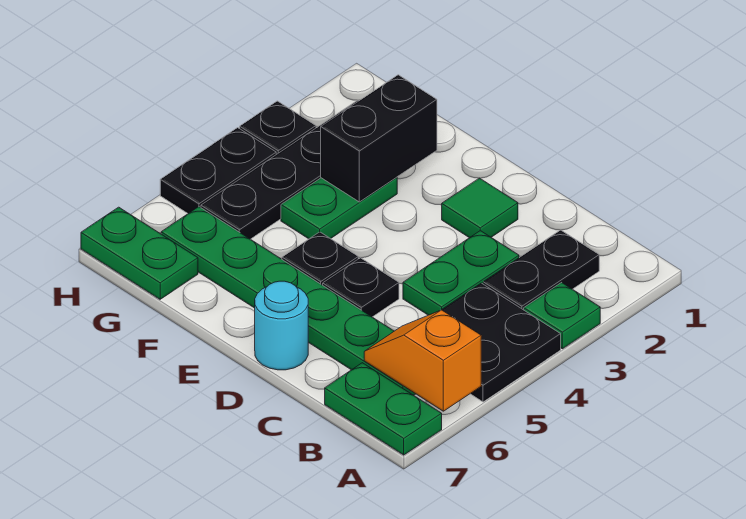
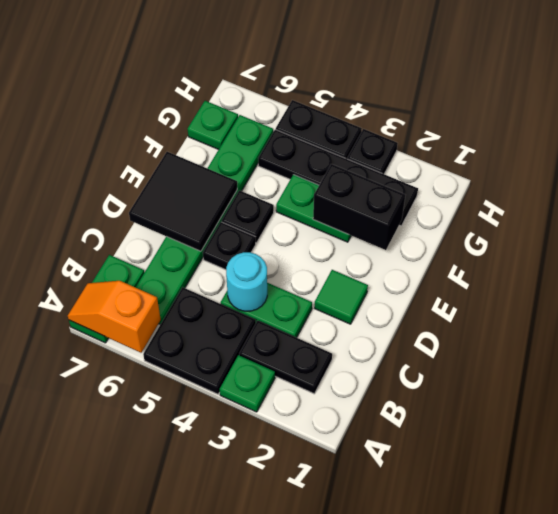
orange 1x2 slope [364,310,481,411] -> orange 1x2 slope turned to [68,281,161,353]
none -> black 2x2 tile [129,152,237,251]
cyan 1x1 round brick [255,281,308,370] -> cyan 1x1 round brick moved to [226,252,267,311]
green 1x2 plate [81,207,198,299] -> green 1x1 plate [188,101,238,150]

